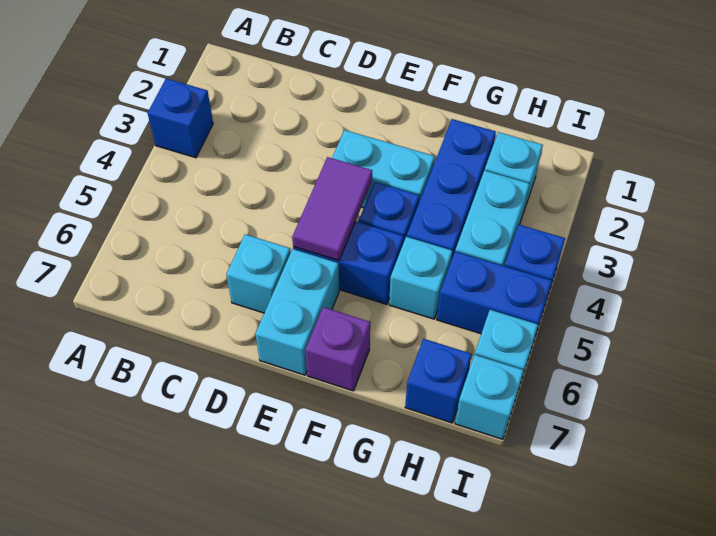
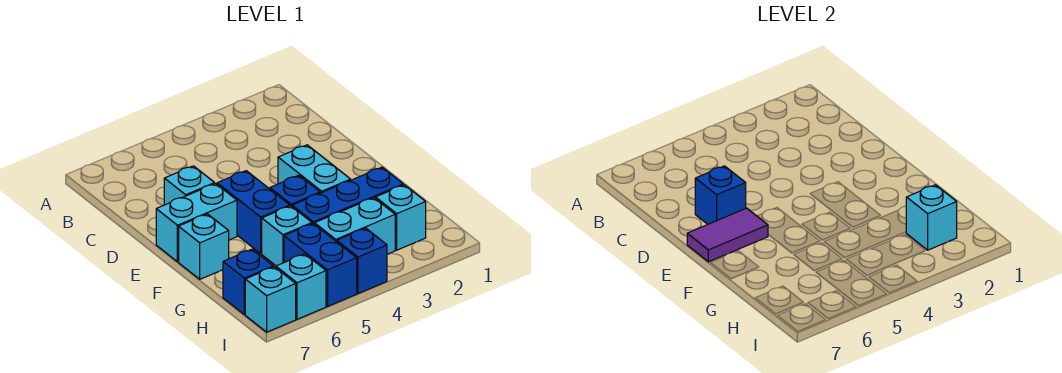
blue 1x1 brick [148,79,213,158] -> blue 1x1 brick moved to [695,166,746,224]
purple 1x2 tile [292,157,372,261] -> purple 1x2 tile moved to [687,208,768,262]
purple 1x1 brick [305,307,370,391] -> cyan 1x1 brick [179,214,229,279]
none -> cyan 1x1 brick [906,185,957,250]

